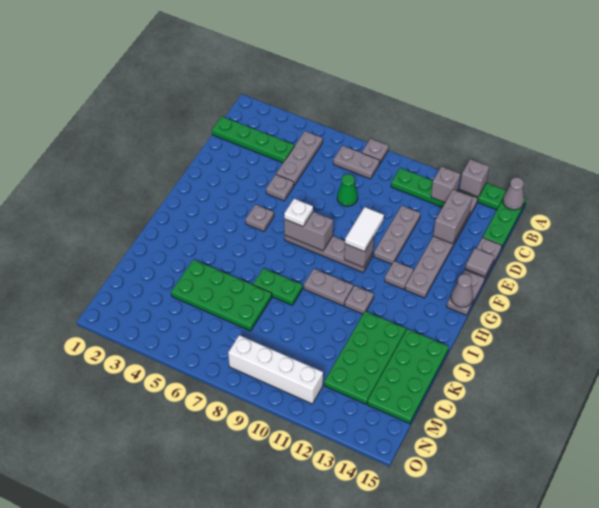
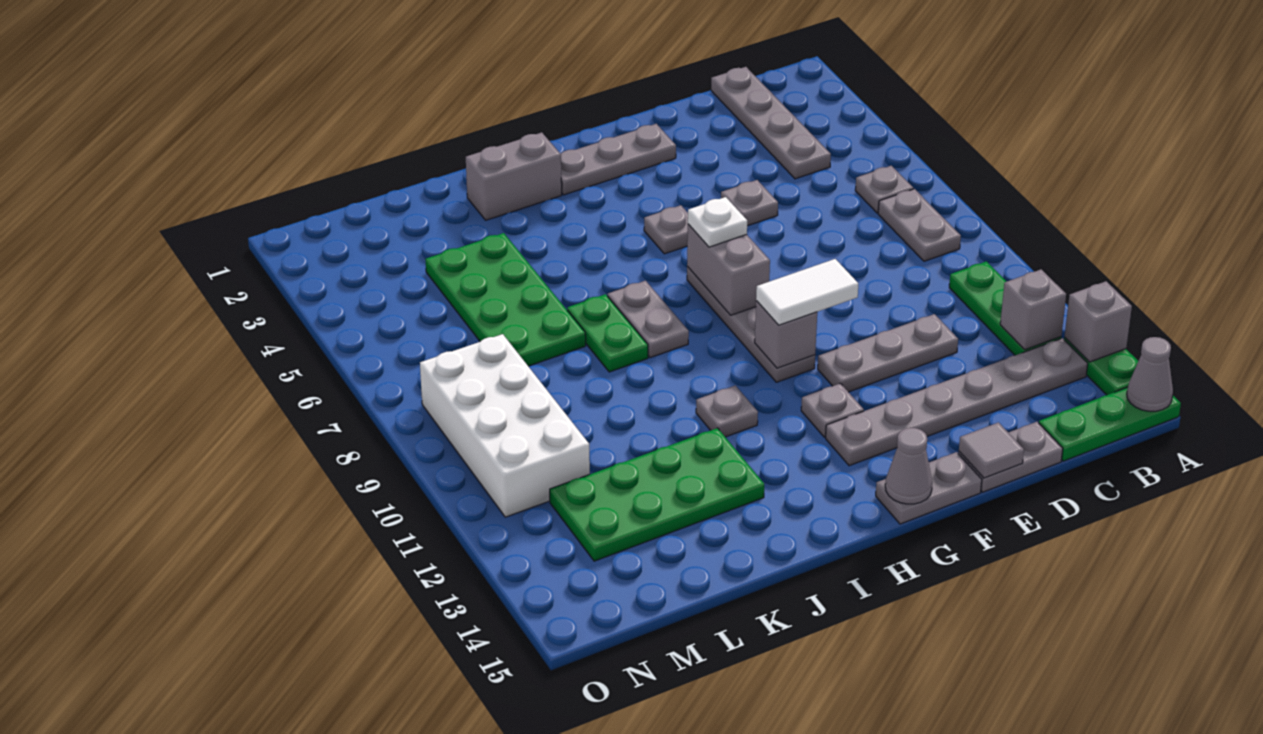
grey 1x1 plate [362,139,389,164] -> grey 1x1 plate moved to [855,166,913,213]
grey 1x3 plate [276,131,323,186] -> grey 1x3 plate moved to [561,124,676,195]
green 1x4 plate [212,116,294,163] -> grey 1x4 plate [711,67,831,179]
grey 1x2 brick [433,190,472,244] -> grey 1x2 brick moved to [466,132,562,220]
green 1x1 cone [337,174,358,206] -> none
grey 1x2 plate [304,269,353,306] -> grey 1x2 plate moved to [608,281,689,358]
green 2x4 plate [367,329,449,424] -> none
white 1x4 brick [228,335,323,404] -> white 2x4 brick [420,334,590,517]

